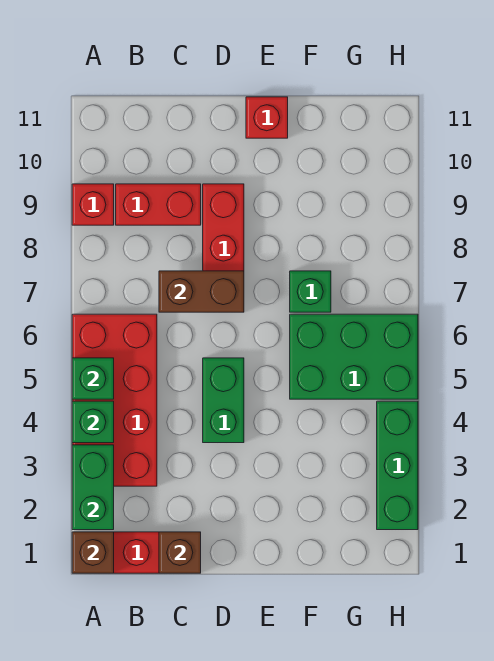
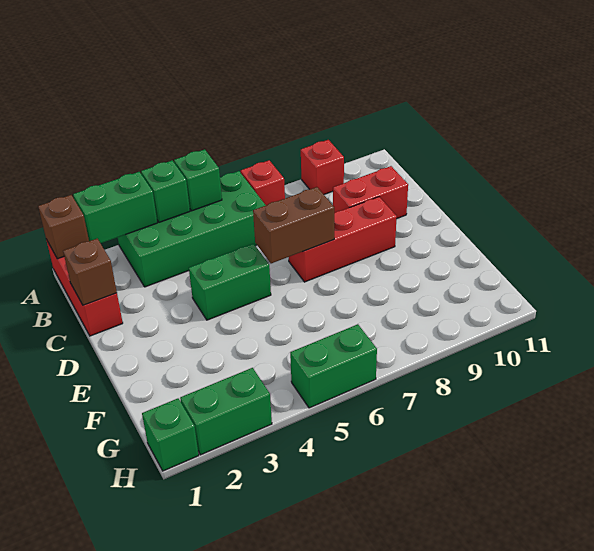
red 2x4 brick [72,314,157,486] -> green 2x4 brick [118,171,266,287]
red 1x2 brick [116,184,201,225] -> red 1x2 brick turned to [333,166,408,219]
brown 1x2 brick [159,271,244,312] -> brown 1x2 brick turned to [253,187,334,263]
red 1x1 brick [246,97,288,138] -> red 1x1 brick moved to [241,160,285,205]
green 2x3 brick [290,314,418,399] -> green 1x2 brick [290,324,377,408]
green 1x1 brick [290,271,331,312] -> green 1x1 brick moved to [142,399,199,471]
green 1x3 brick [377,401,418,530] -> green 1x2 brick [180,368,272,455]

